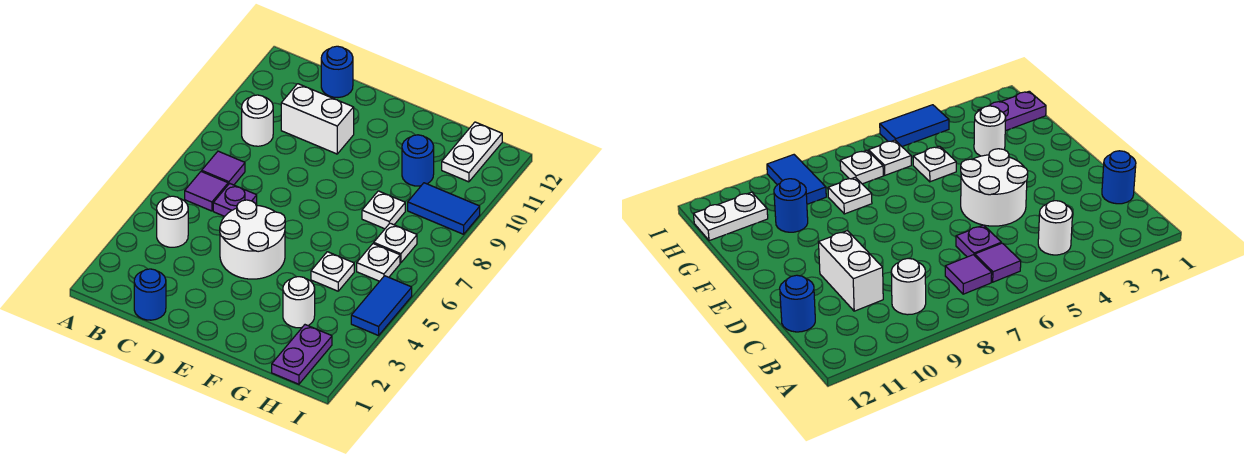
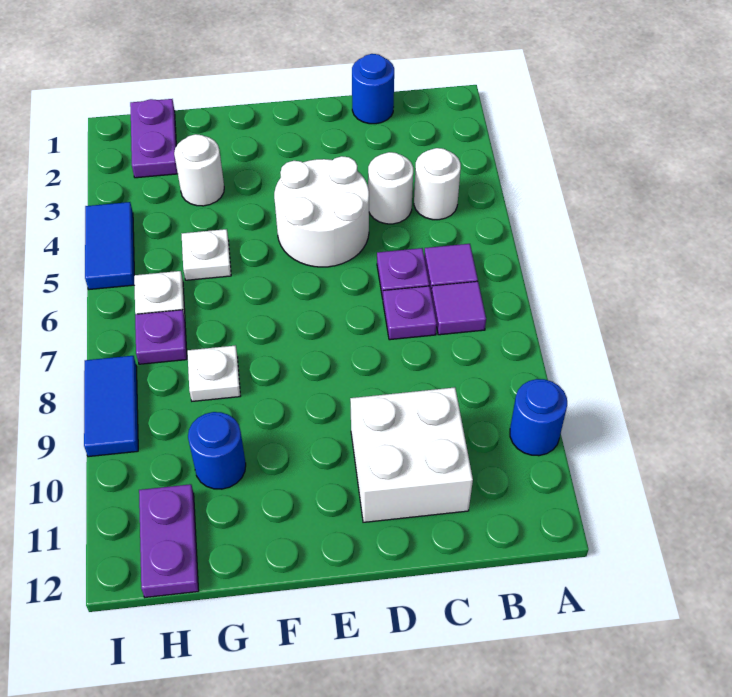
white 1x1 round brick [242,95,273,146] -> white 1x1 round brick moved to [368,152,413,224]
none -> purple 1x1 plate [383,286,437,340]
white 1x2 brick [281,84,354,154] -> white 2x2 brick [350,387,473,522]
blue 1x1 round brick [321,46,353,98] -> blue 1x1 round brick moved to [510,379,567,456]
white 1x1 plate [374,223,417,263] -> purple 1x1 plate [135,310,187,364]
blue 1x2 tile [408,183,480,234] -> blue 1x2 tile turned to [84,356,138,457]
white 1x2 plate [442,122,502,182] -> purple 1x2 plate [139,484,199,597]

